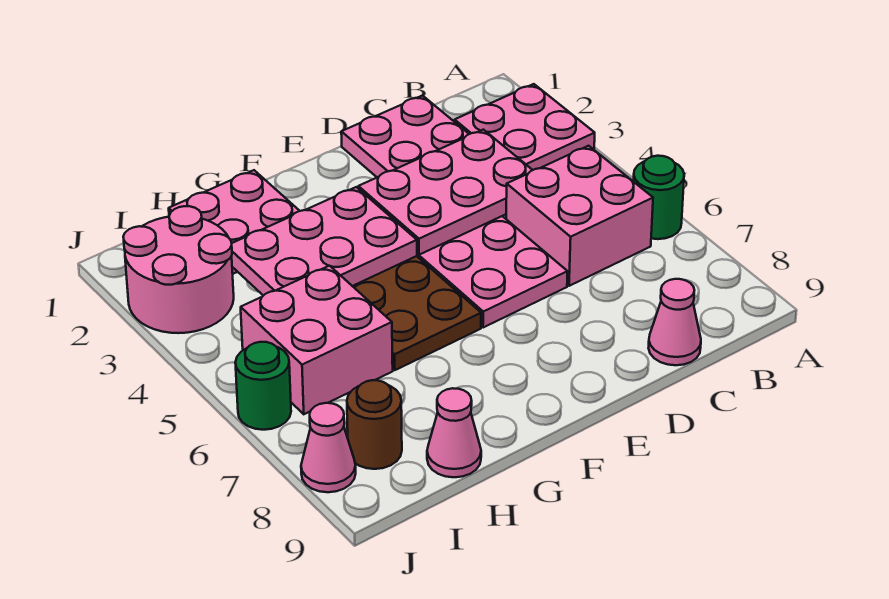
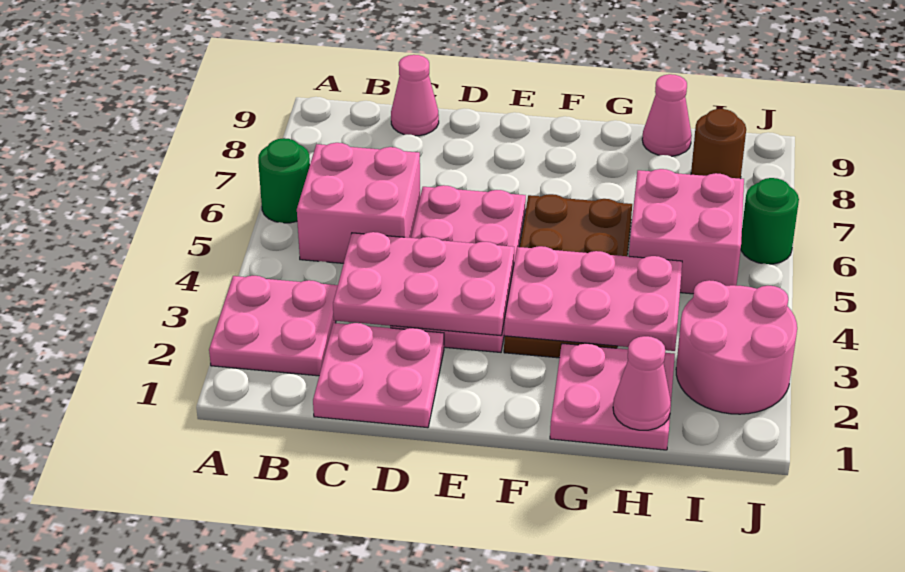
pink 1x1 cone [301,403,356,492] -> pink 1x1 cone moved to [613,336,671,430]

